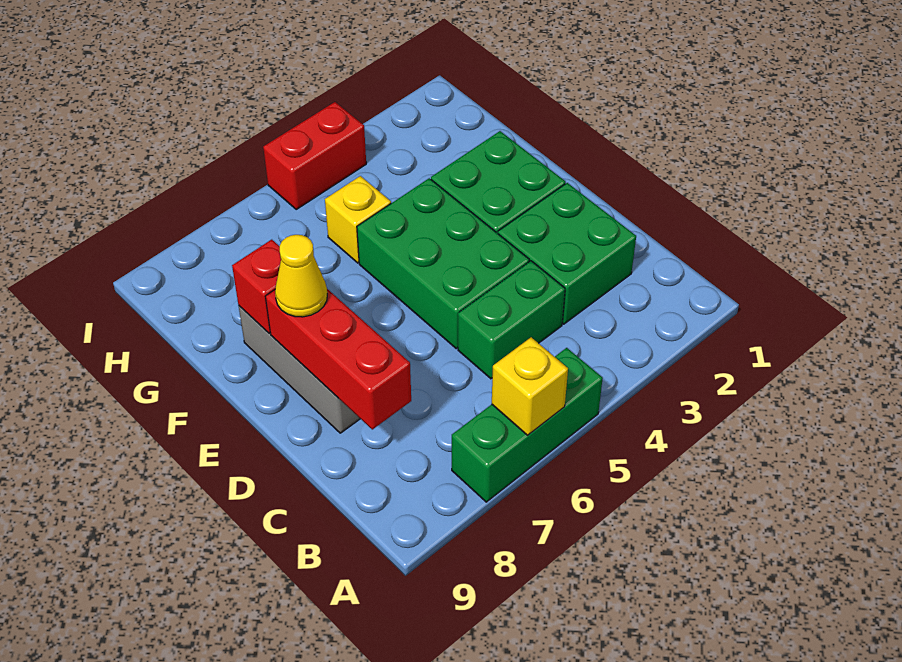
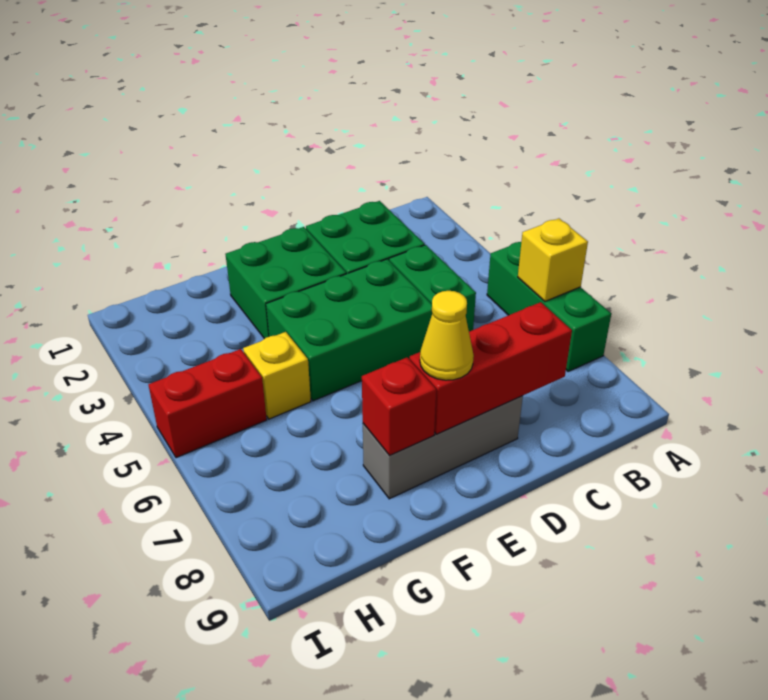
red 1x2 brick [263,102,366,209] -> red 1x2 brick turned to [148,349,267,458]

